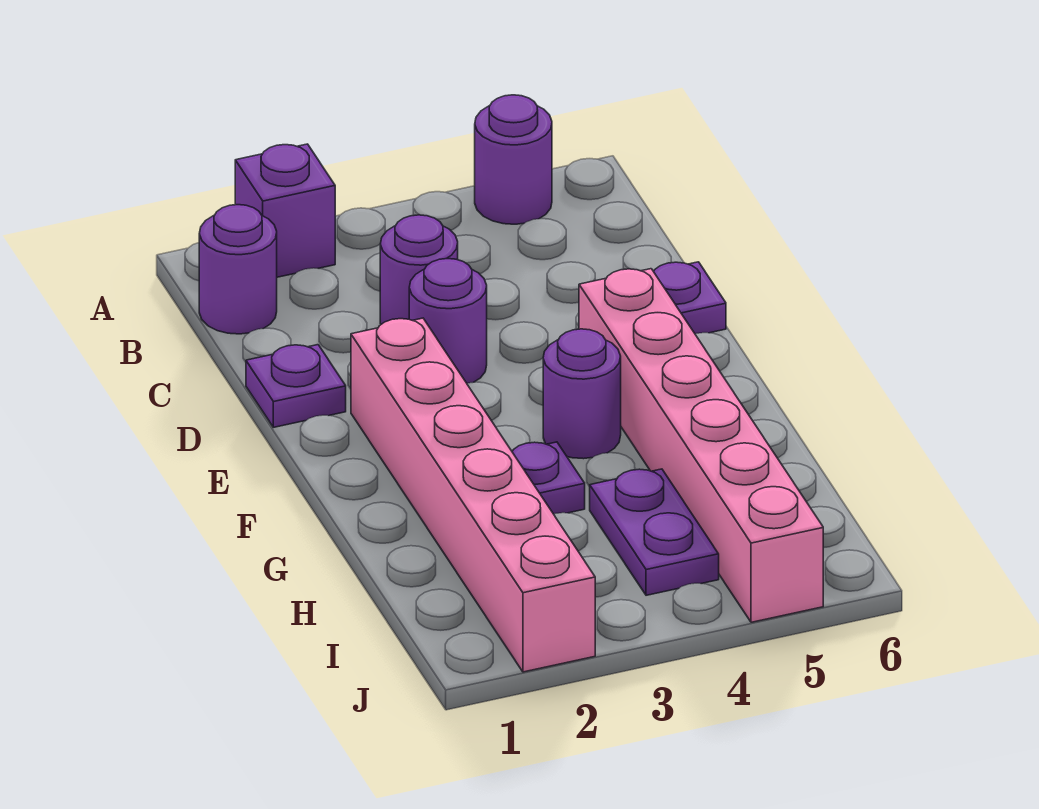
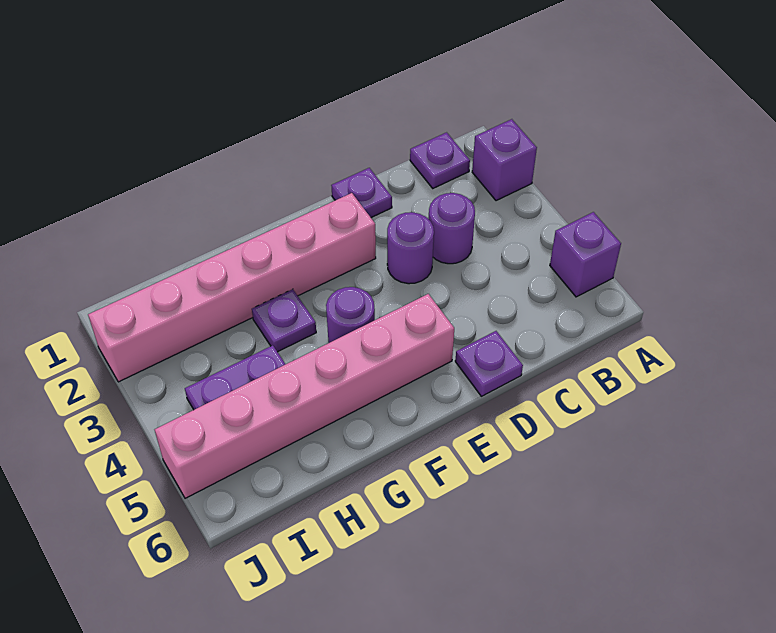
purple 1x1 round brick [475,95,552,224] -> purple 1x1 brick [550,212,621,297]
purple 1x1 round brick [199,205,277,334] -> purple 1x1 plate [410,132,470,188]

